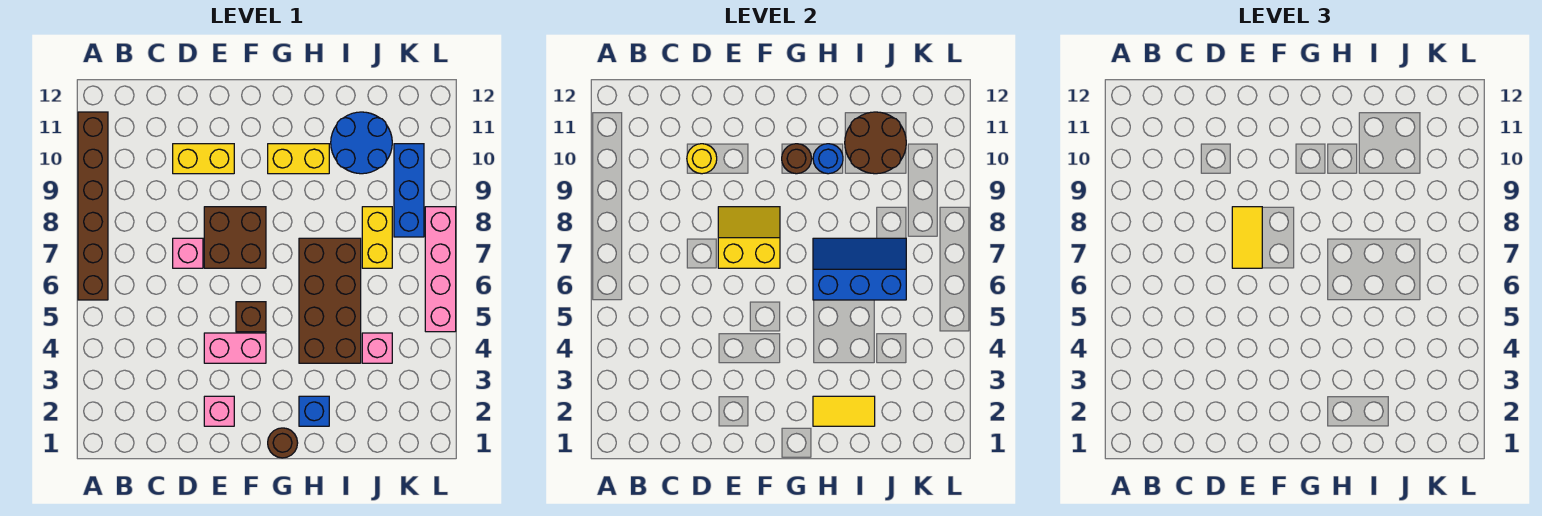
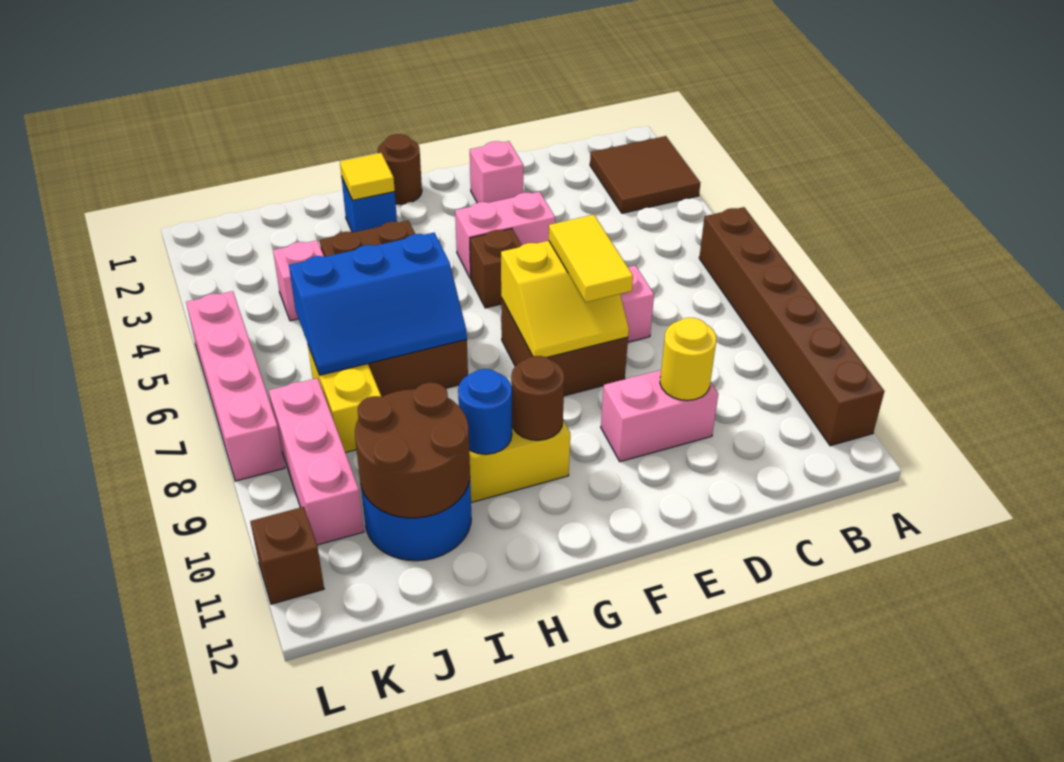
none -> brown 2x2 tile [590,136,700,213]
yellow 1x2 brick [173,144,234,174] -> pink 1x2 brick [601,370,718,462]
yellow 1x2 tile [813,396,875,426] -> yellow 1x1 tile [340,153,395,200]
blue 1x3 brick [394,144,424,237] -> pink 1x3 brick [269,378,364,545]
none -> brown 1x1 brick [250,507,324,604]

